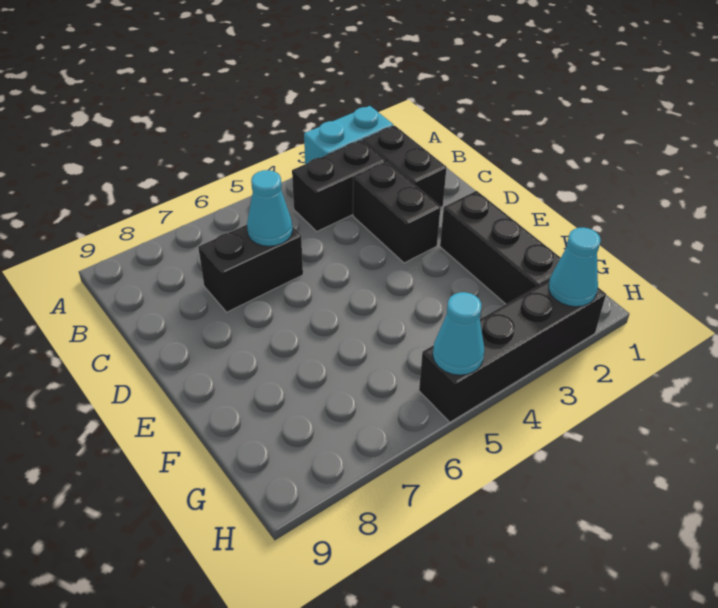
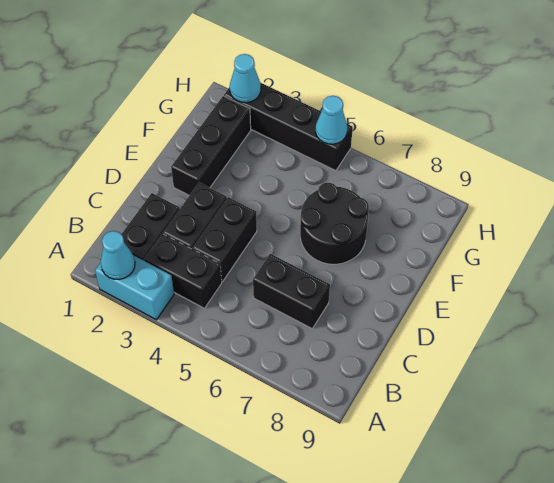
none -> black 1x2 brick [193,197,257,282]
cyan 1x1 cone [247,170,292,246] -> cyan 1x1 cone moved to [101,231,135,279]
none -> black 2x2 round brick [300,183,369,264]

